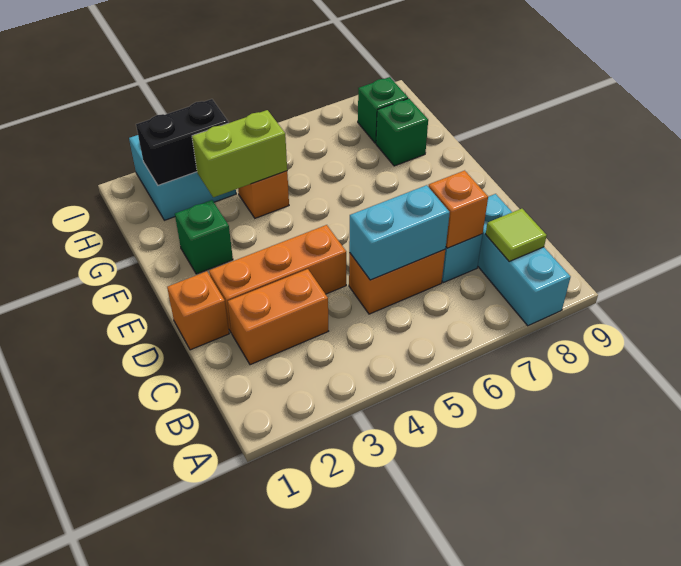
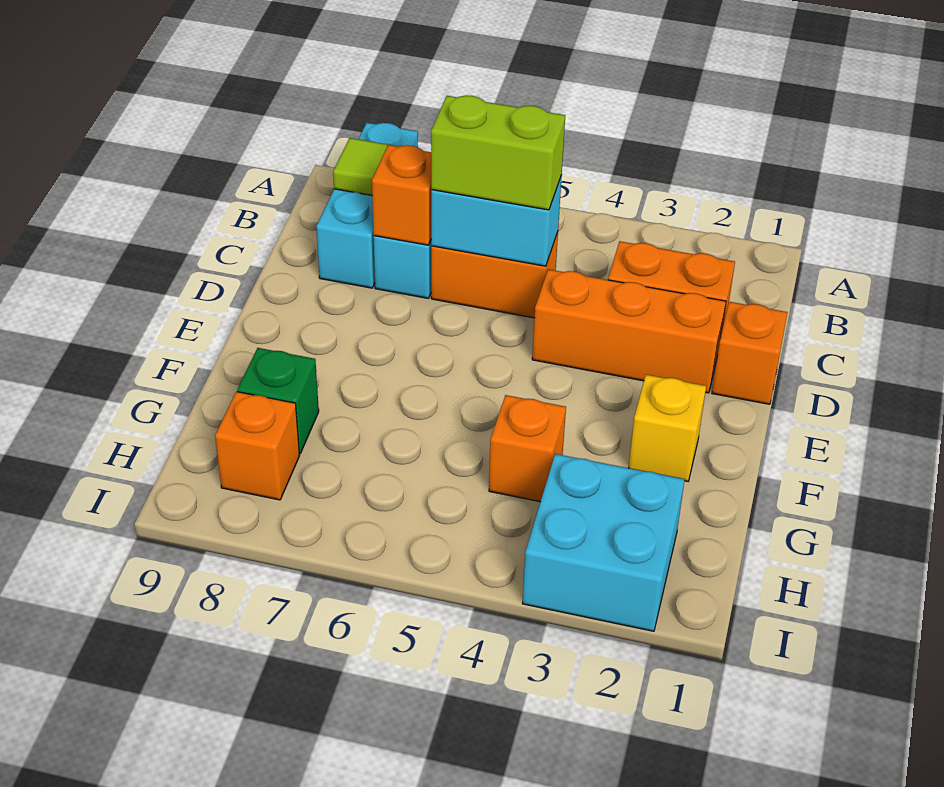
green 1x1 brick [175,200,233,274] -> yellow 1x1 brick [629,375,706,481]
lime 1x2 brick [192,110,287,197] -> lime 1x2 brick moved to [431,95,565,210]
black 1x2 brick [136,99,229,185] -> none
green 1x1 brick [358,77,408,143] -> orange 1x1 brick [215,392,300,500]

